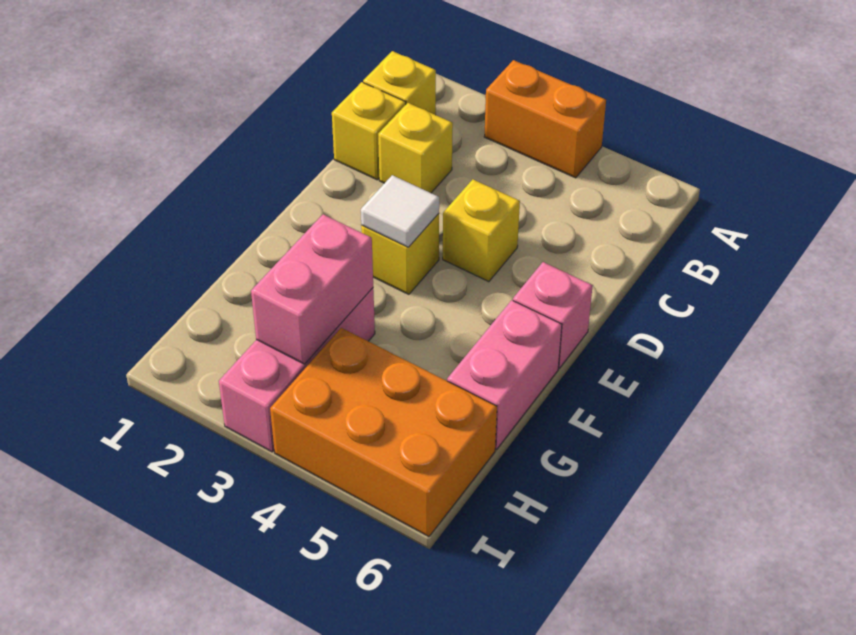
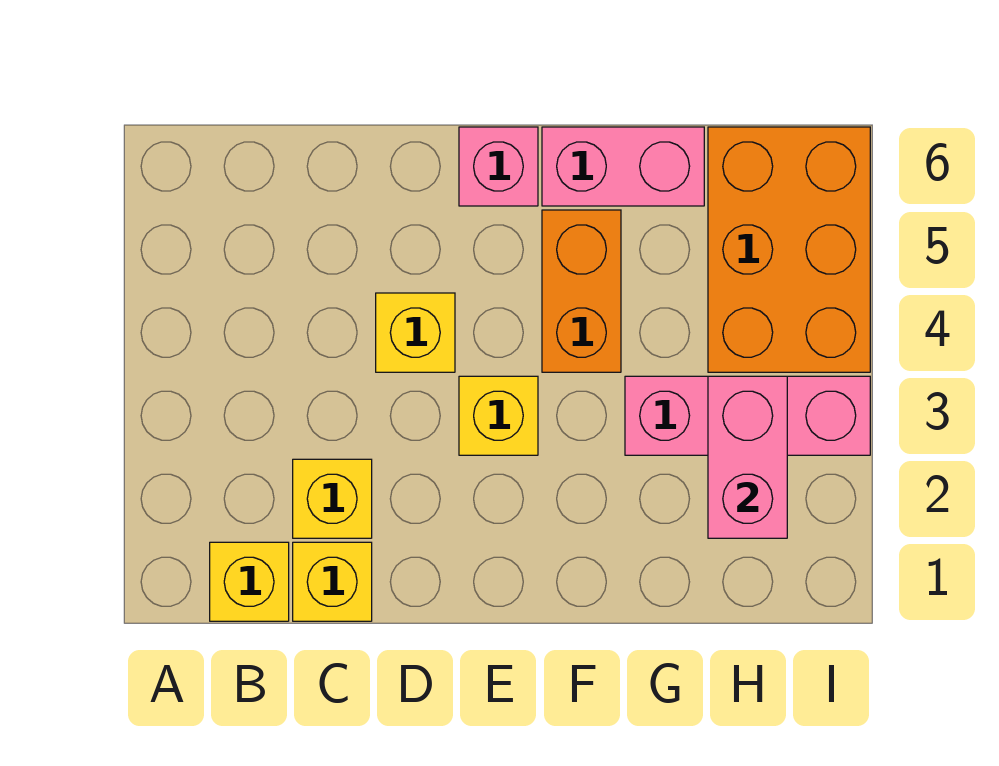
orange 1x2 brick [484,60,606,178] -> orange 1x2 brick moved to [542,210,621,372]
white 1x1 tile [361,175,439,247] -> none
pink 1x2 brick [251,214,373,364] -> pink 1x2 brick turned to [708,376,787,538]

